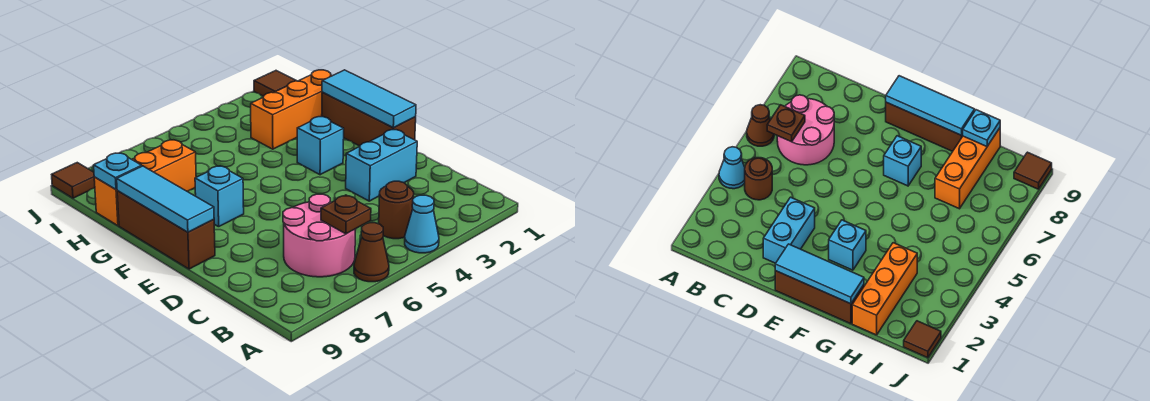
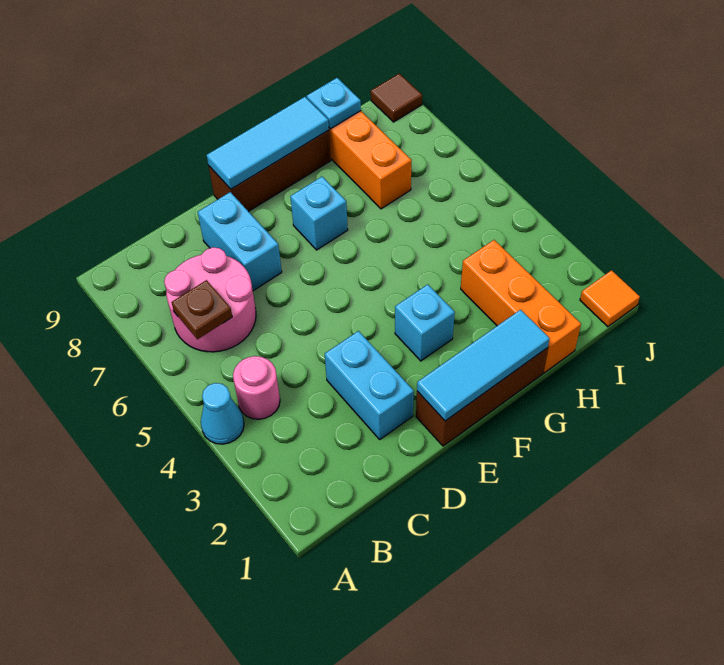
brown 1x1 cone [354,223,389,282] -> none
brown 1x1 round brick [379,181,414,239] -> pink 1x1 round brick [233,356,280,419]
none -> cyan 1x2 brick [198,192,282,291]
brown 1x1 tile [254,71,296,96] -> orange 1x1 tile [580,270,640,327]

